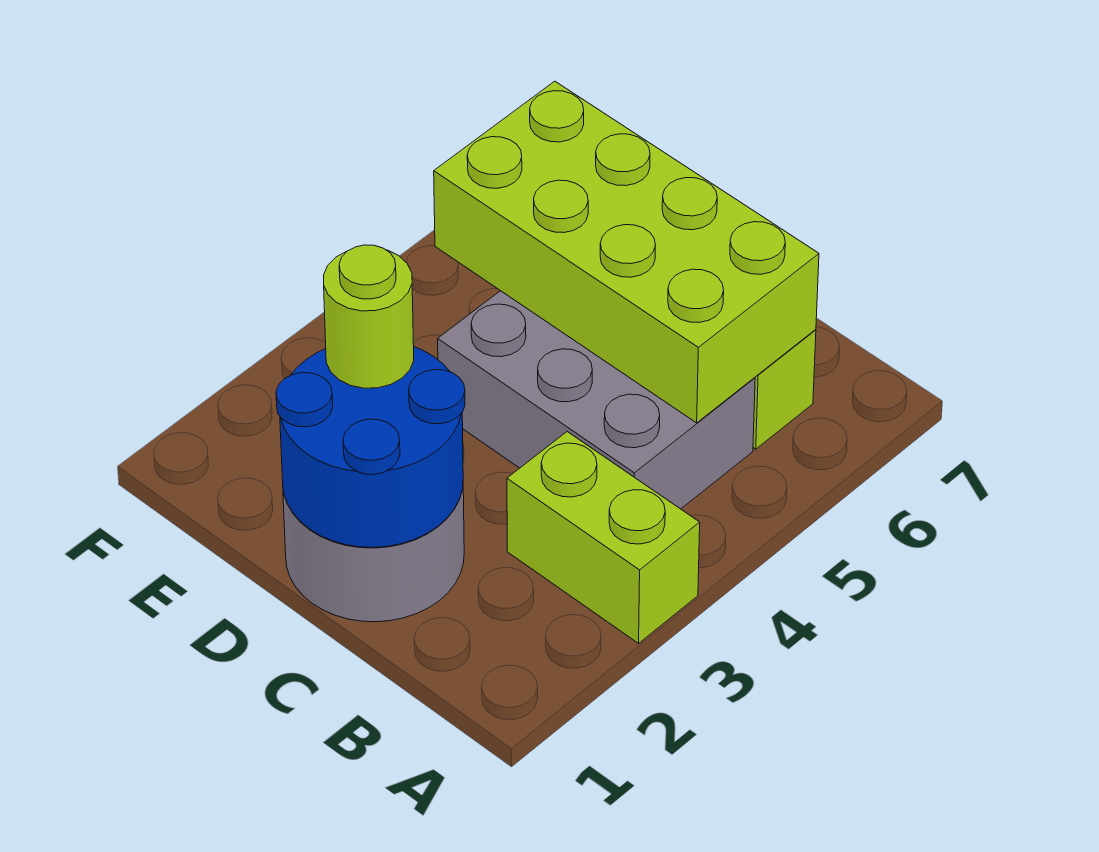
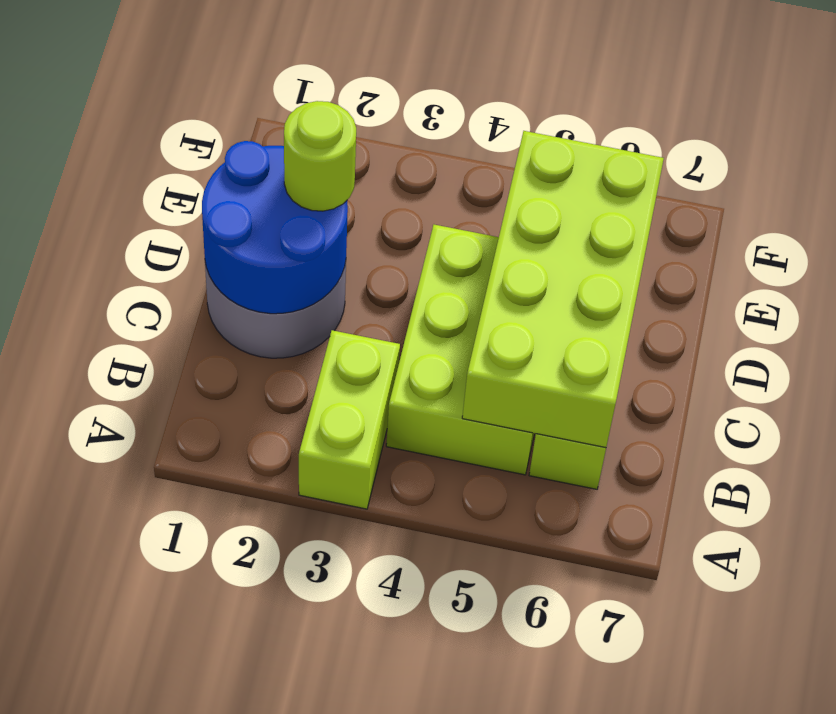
grey 2x3 brick [438,291,755,509] -> lime 2x3 brick [386,225,534,475]

